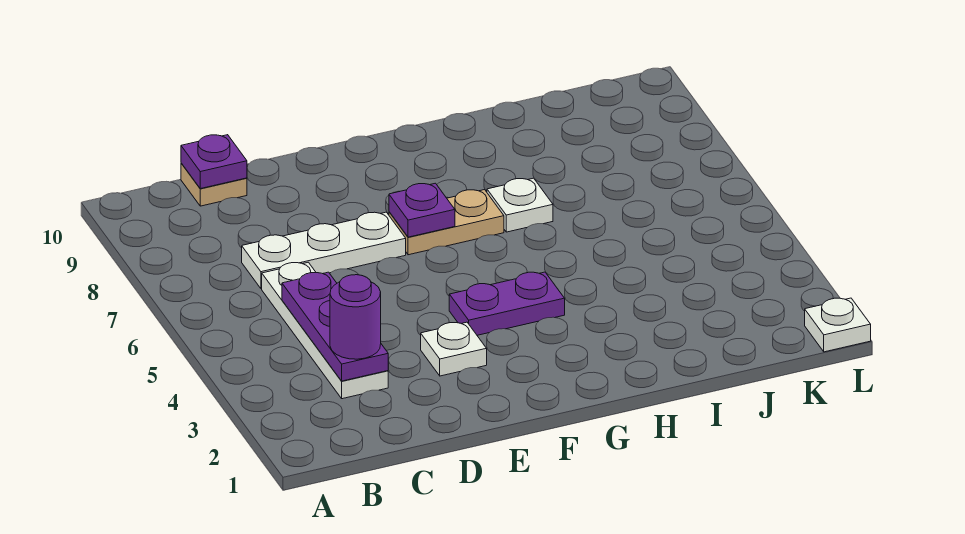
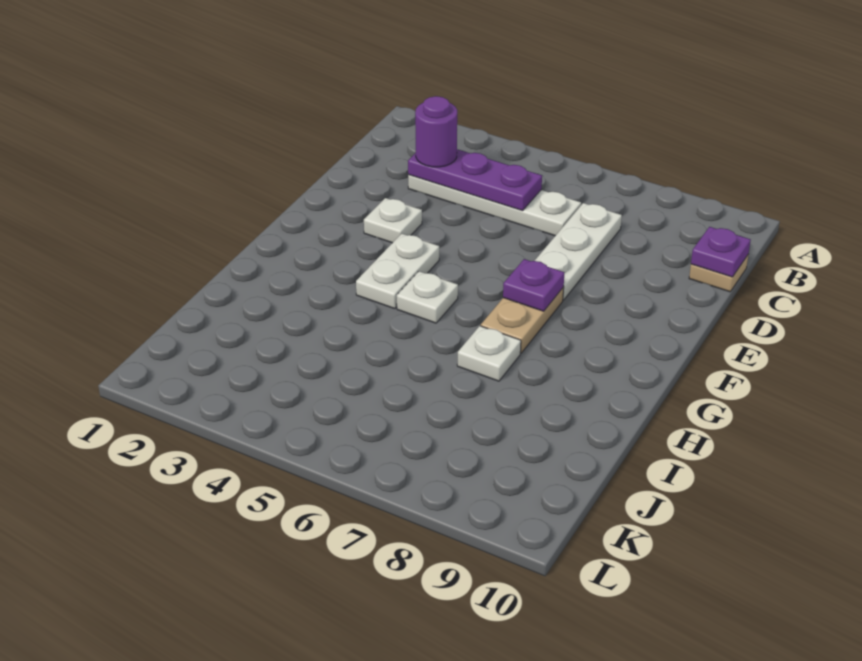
purple 1x2 plate [449,272,565,335] -> white 1x2 plate [356,234,439,309]
white 1x1 plate [805,298,871,352] -> white 1x1 plate moved to [397,271,458,323]

